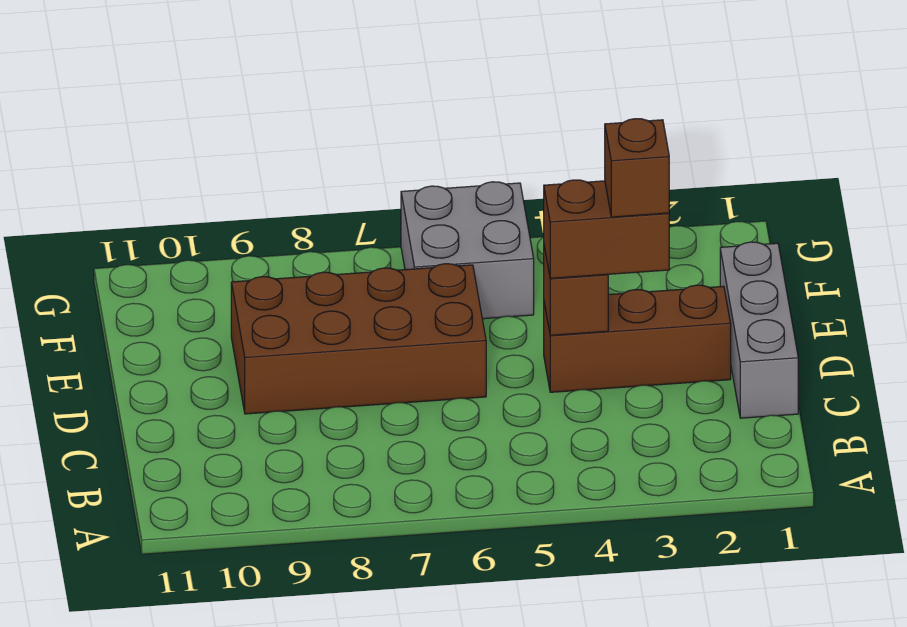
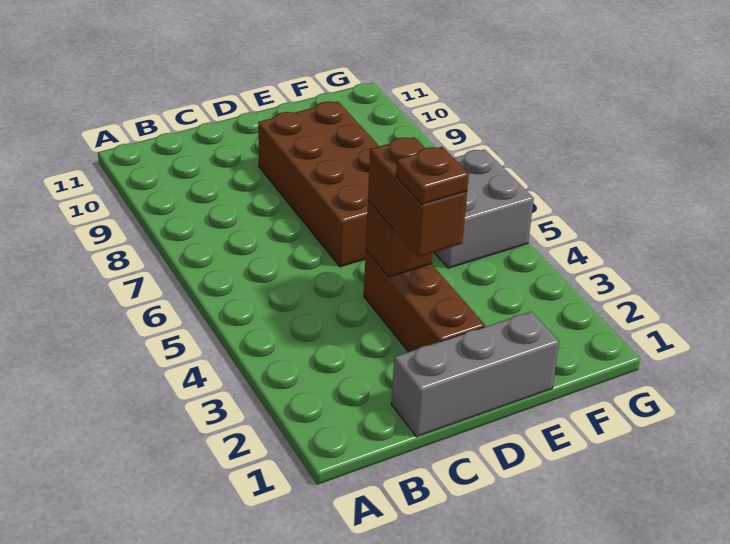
brown 1x1 brick [605,119,669,217] -> brown 1x1 plate [396,147,469,204]

